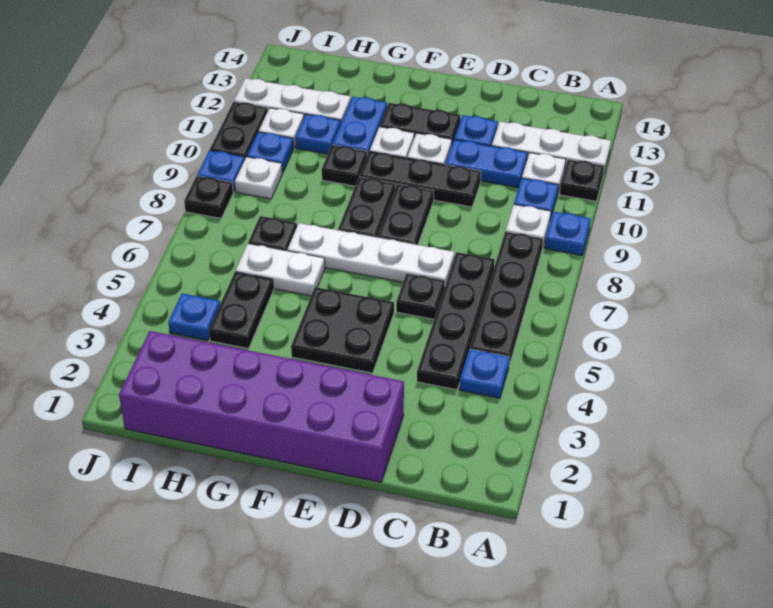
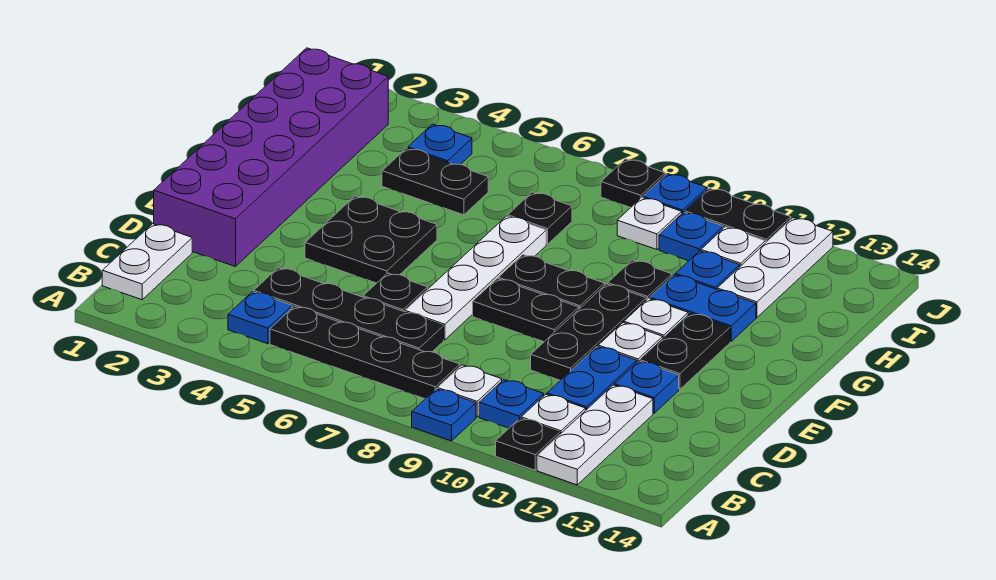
white 1x2 plate [236,244,325,296] -> white 1x2 plate moved to [102,224,192,300]

